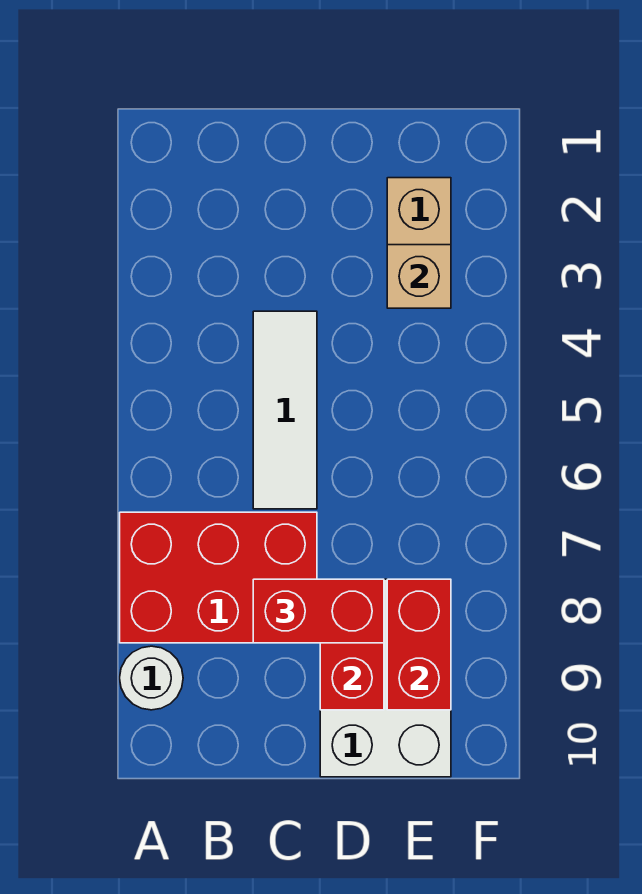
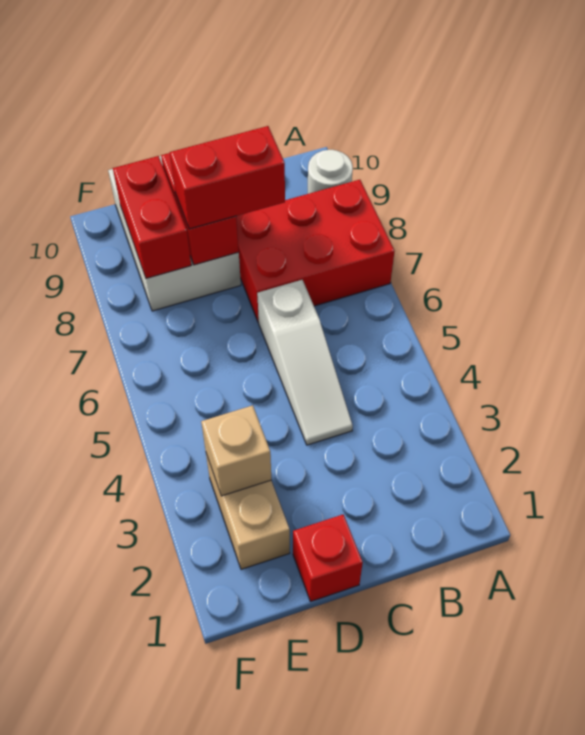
white 1x3 tile [253,311,317,509] -> white 1x3 slope [257,280,353,445]
none -> red 1x1 brick [293,515,363,601]

